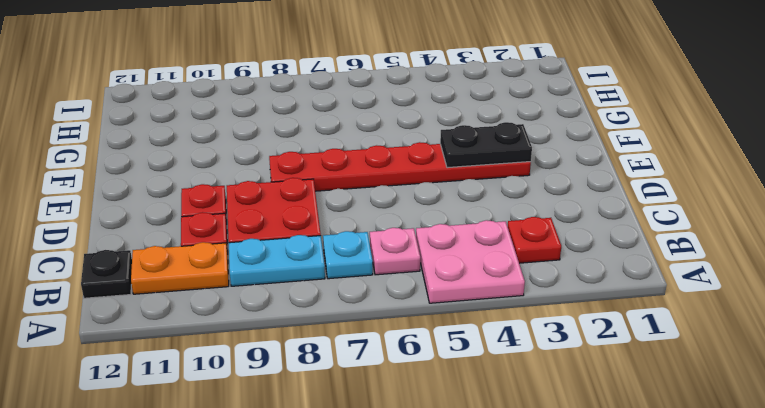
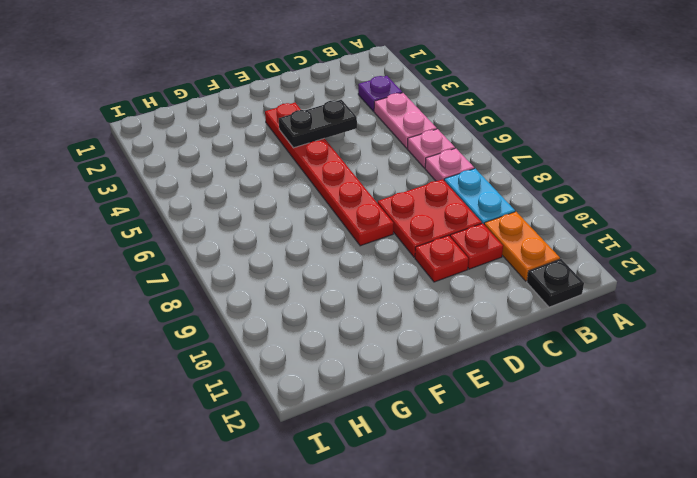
pink 2x2 plate [416,220,525,303] -> pink 1x2 plate [374,93,437,148]
red 1x1 plate [508,217,561,263] -> purple 1x1 plate [358,76,402,111]
cyan 1x1 plate [323,231,373,279] -> pink 1x1 plate [425,148,474,181]
black 1x2 plate [440,122,532,168] -> black 1x2 plate turned to [279,100,357,148]

